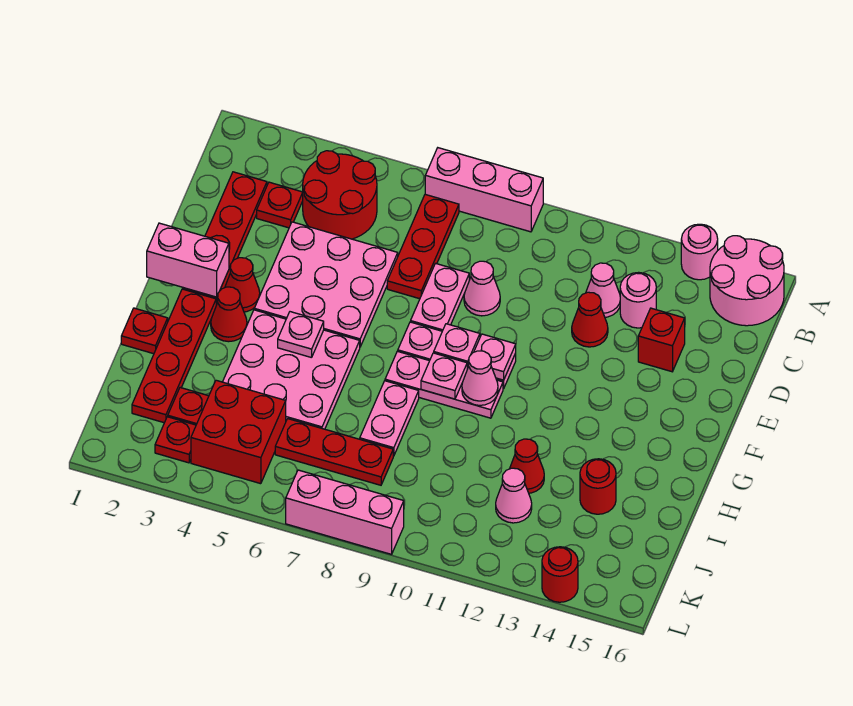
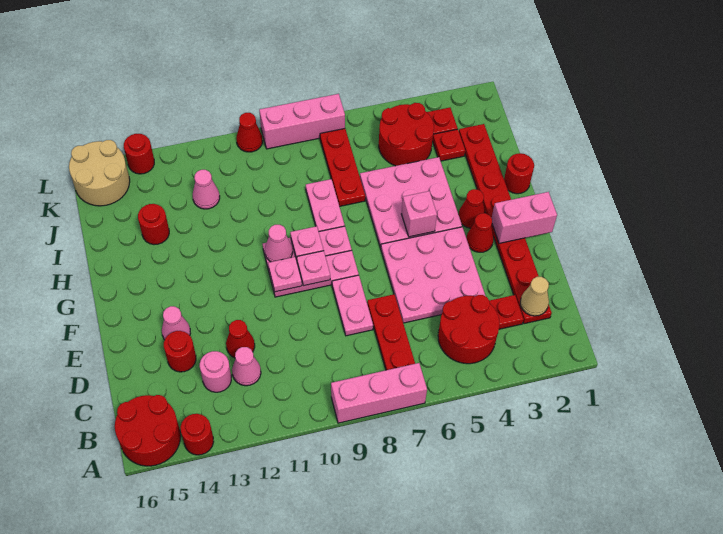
pink 1x1 round brick [681,224,718,280] -> red 1x1 round brick [181,414,214,455]
pink 2x2 round brick [710,236,784,326] -> red 2x2 round brick [115,395,181,466]
none -> tan 1x1 cone [520,277,549,316]
pink 1x1 cone [464,261,500,316] -> pink 1x1 cone moved to [162,306,190,340]
red 1x1 brick [638,308,685,372] -> red 1x1 round brick [164,331,196,372]
pink 1x1 plate [278,312,324,358] -> pink 1x1 brick [402,191,437,237]
red 1x1 plate [121,308,168,354] -> red 1x1 round brick [504,153,534,194]
red 1x1 cone [510,439,544,493] -> red 1x1 cone moved to [236,113,263,152]
red 2x2 brick [191,380,286,484] -> red 2x2 round brick [379,103,434,166]
red 1x3 plate [275,419,393,485] -> red 1x3 plate turned to [320,129,365,206]
none -> tan 2x2 round brick [69,140,130,206]

